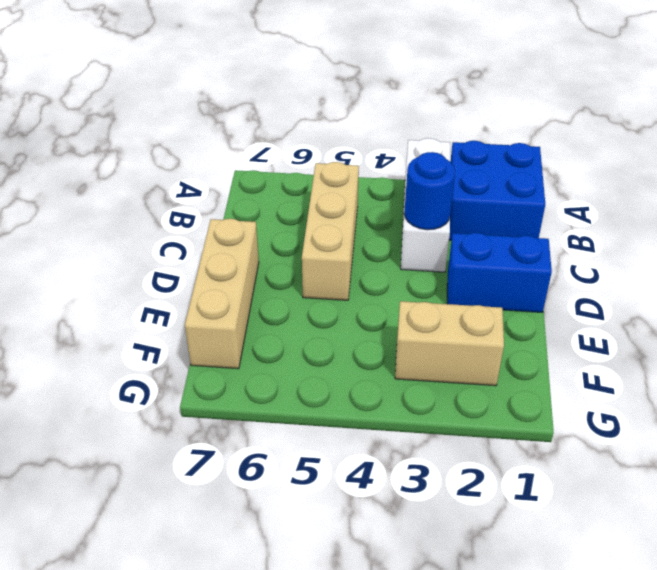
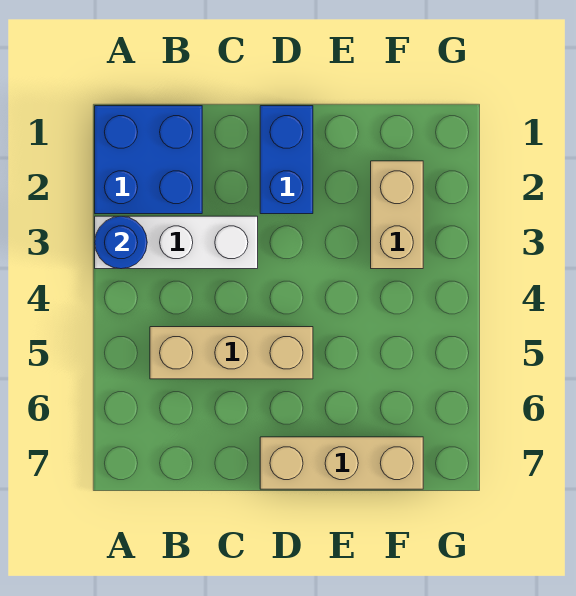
blue 1x1 round brick [404,152,455,230] -> blue 1x1 round brick moved to [95,216,147,269]

